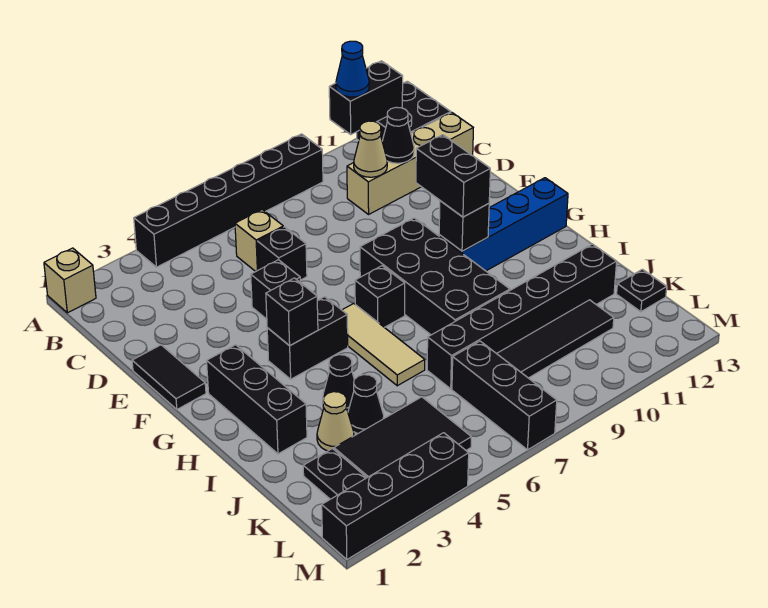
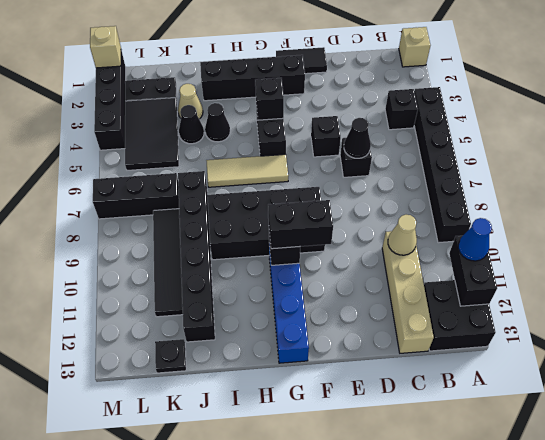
tan 1x1 brick [235,210,283,272] -> tan 1x1 brick moved to [90,26,121,68]
black 1x1 cone [382,107,414,163] -> black 1x1 cone moved to [344,118,371,158]
black 1x3 brick [207,345,307,454] -> black 1x4 brick [200,55,305,101]
black 1x1 brick [355,266,405,327] -> black 1x1 brick moved to [385,89,418,130]

